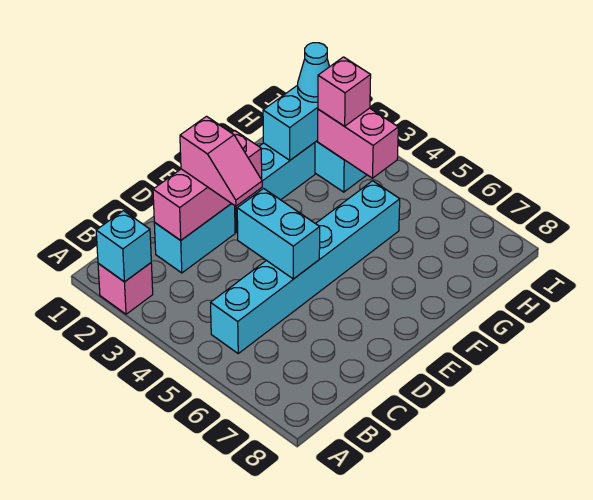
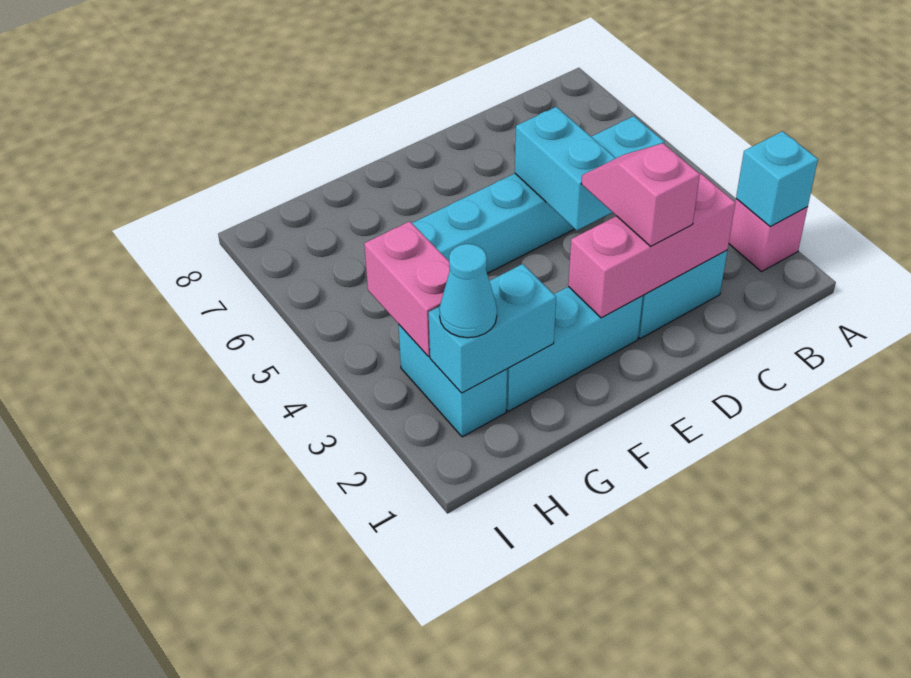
pink 1x1 brick [318,57,371,126] -> none

